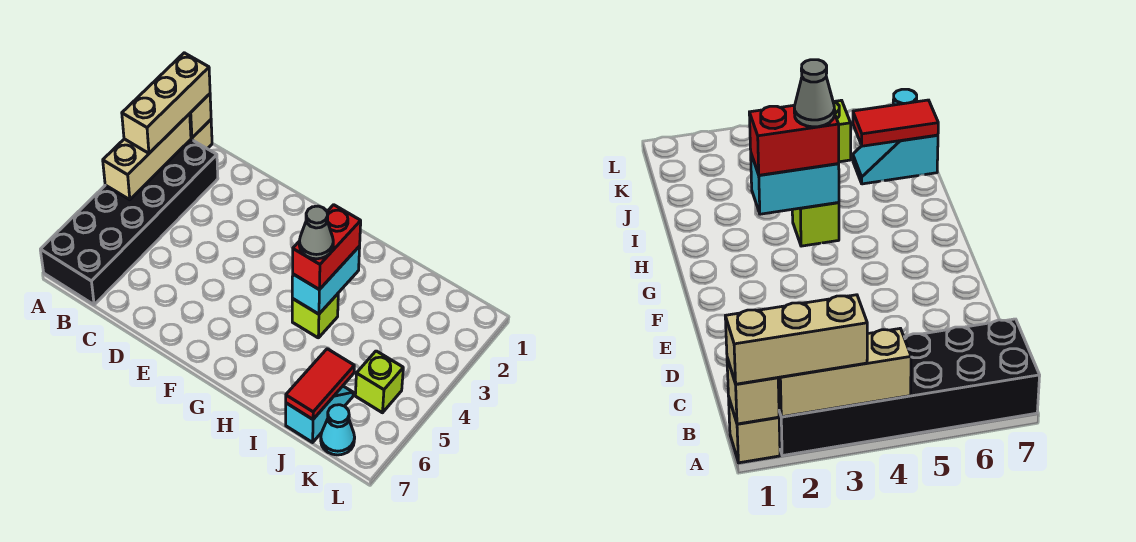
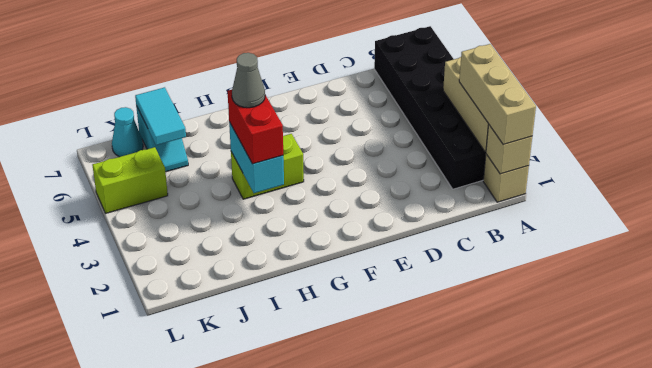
lime 1x1 brick [292,294,338,338] -> lime 1x2 brick [231,134,304,199]
red 1x2 tile [286,349,354,419] -> cyan 1x2 tile [135,87,186,145]
lime 1x1 brick [355,351,403,413] -> lime 1x2 brick [93,147,168,213]

